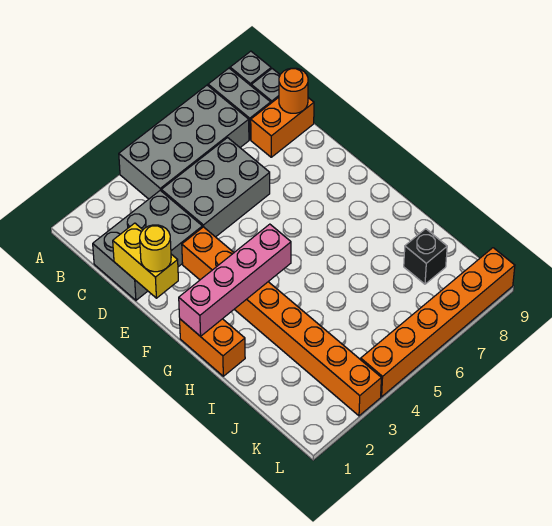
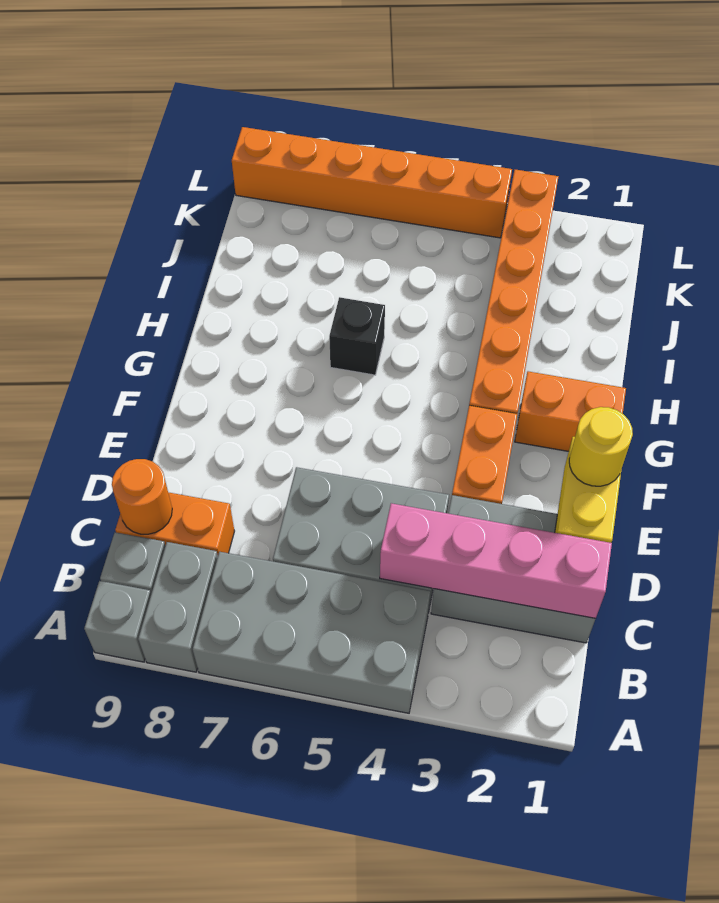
orange 1x2 brick [180,319,245,376] -> orange 1x2 brick turned to [515,371,626,451]
pink 1x4 brick [179,224,291,336] -> pink 1x4 brick moved to [380,503,612,619]
black 1x1 brick [404,229,447,284] -> black 1x1 brick moved to [329,297,385,375]

